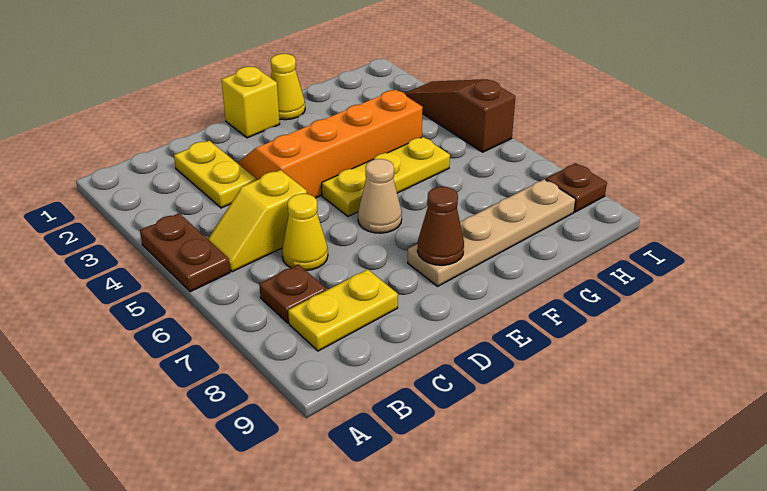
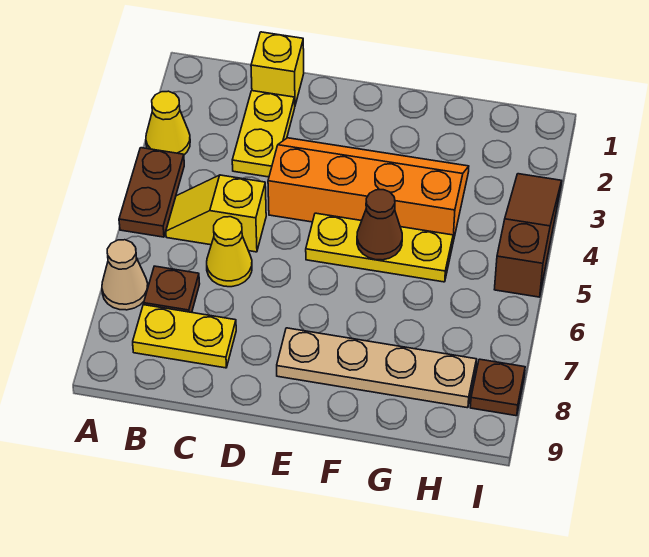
yellow 1x1 brick [221,67,280,138] -> yellow 1x1 brick moved to [251,32,304,105]
tan 1x1 cone [358,159,402,233] -> tan 1x1 cone moved to [102,240,148,310]
brown 1x1 cone [417,187,464,265] -> brown 1x1 cone moved to [357,190,402,260]
yellow 1x1 cone [271,54,305,120] -> yellow 1x1 cone moved to [146,91,190,155]

